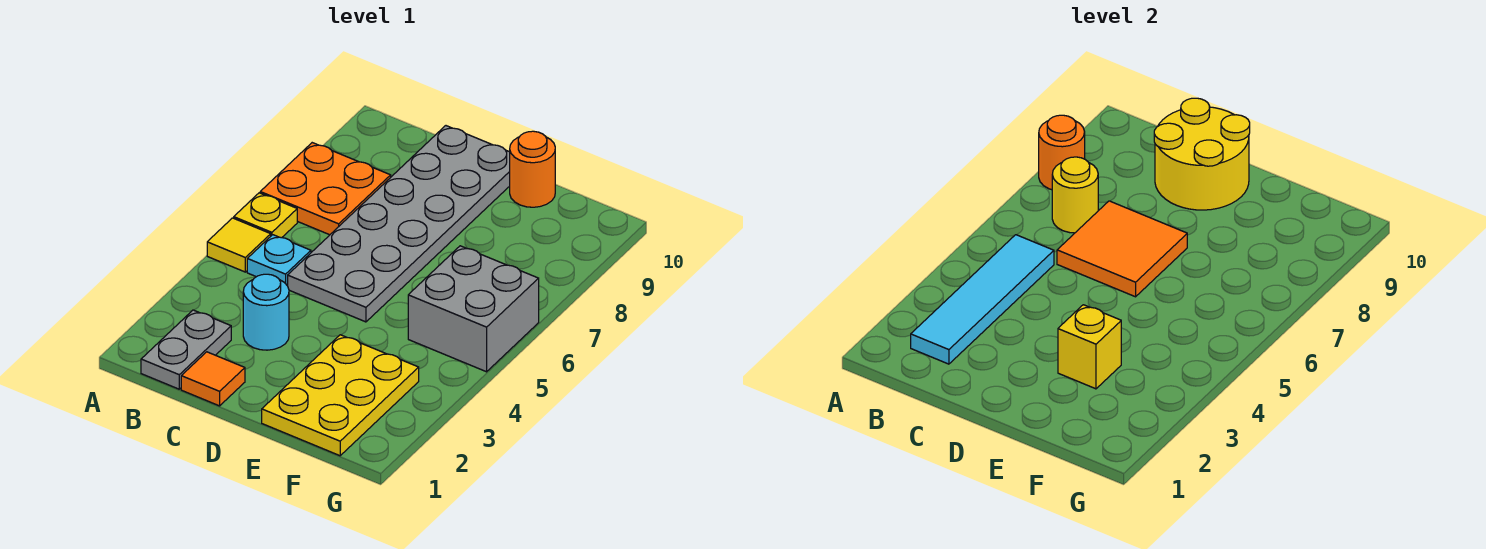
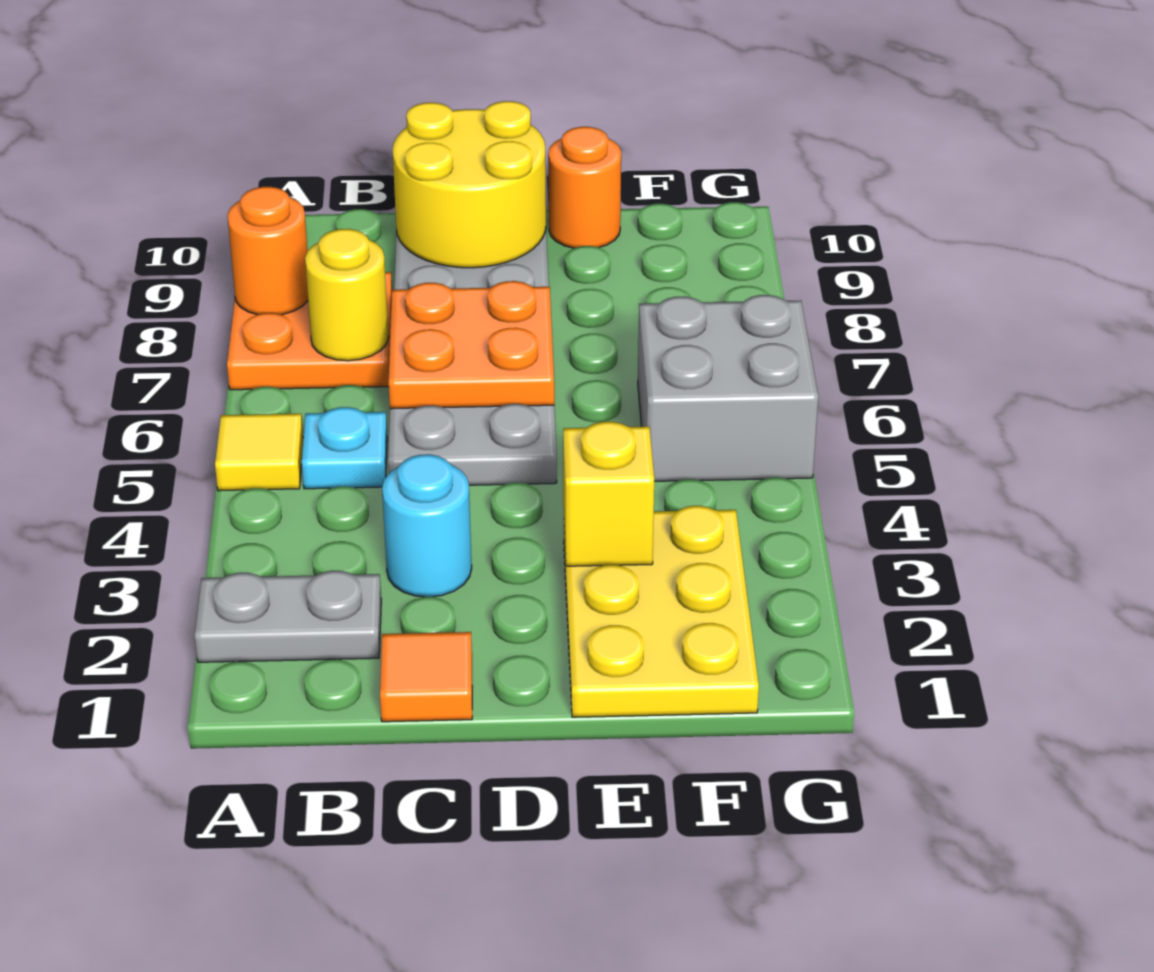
yellow 1x1 plate [234,193,297,238] -> none
grey 1x2 plate [141,310,231,389] -> grey 1x2 plate turned to [195,571,381,662]
cyan 1x4 tile [911,235,1054,364] -> none
orange 2x2 tile [1057,201,1187,297] -> orange 2x2 plate [389,281,554,409]

